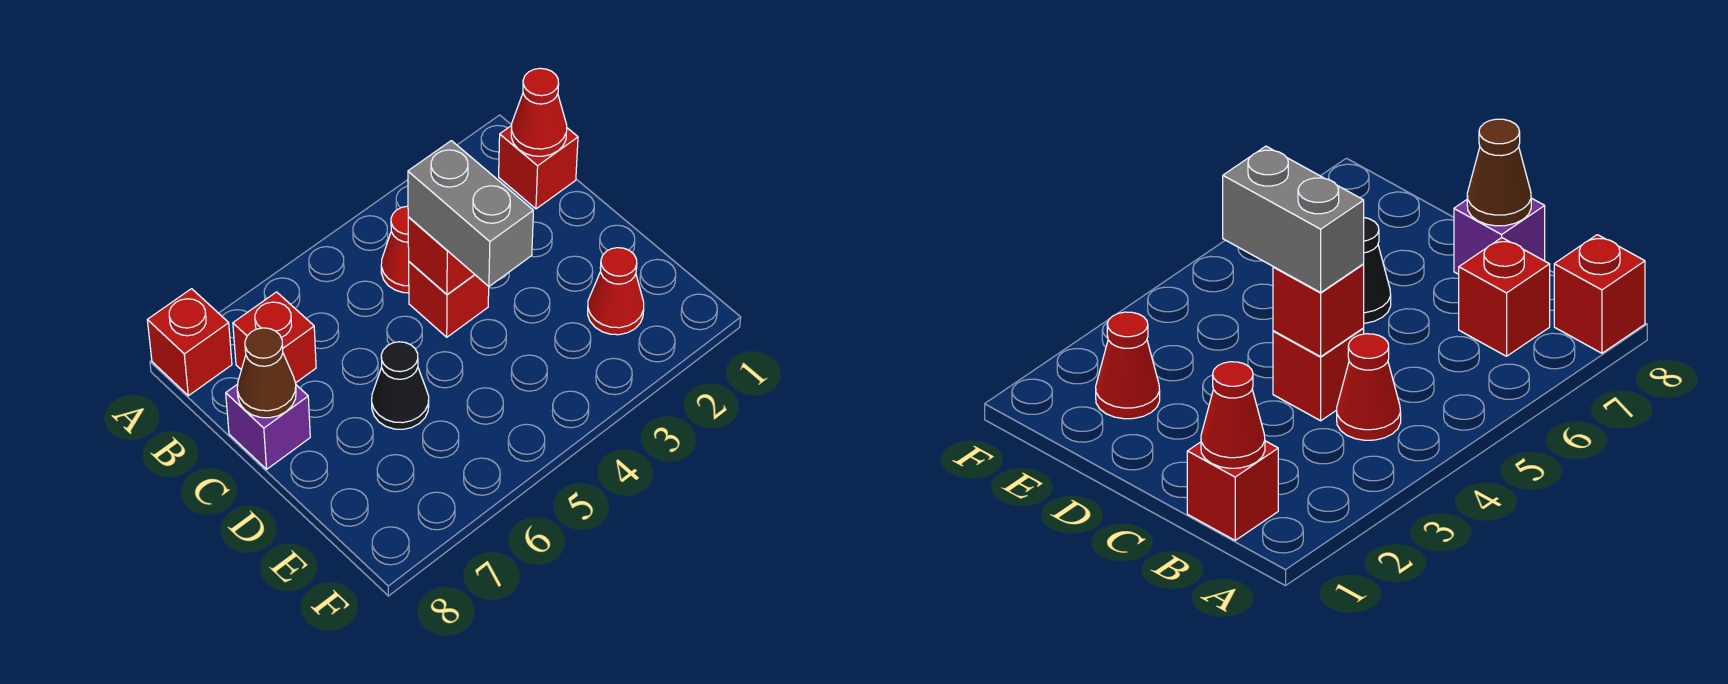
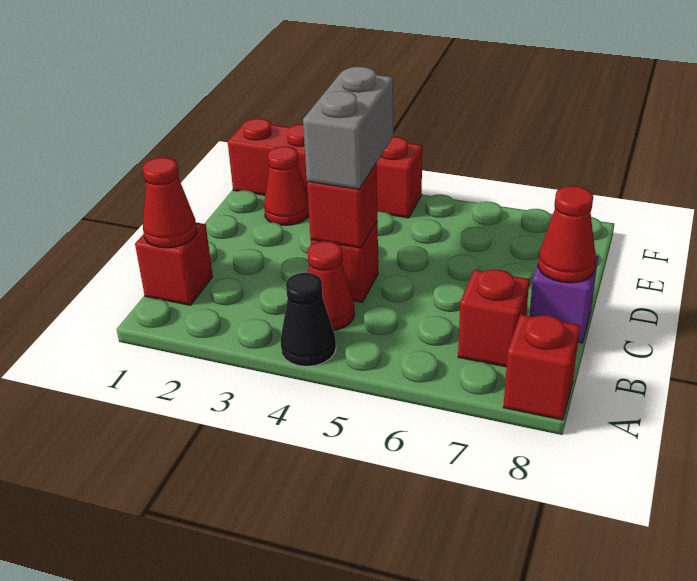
brown 1x1 cone [237,328,296,418] -> red 1x1 cone [538,186,596,283]
black 1x1 cone [372,342,429,429] -> black 1x1 cone moved to [280,273,336,366]
none -> red 1x4 brick [228,118,422,218]

